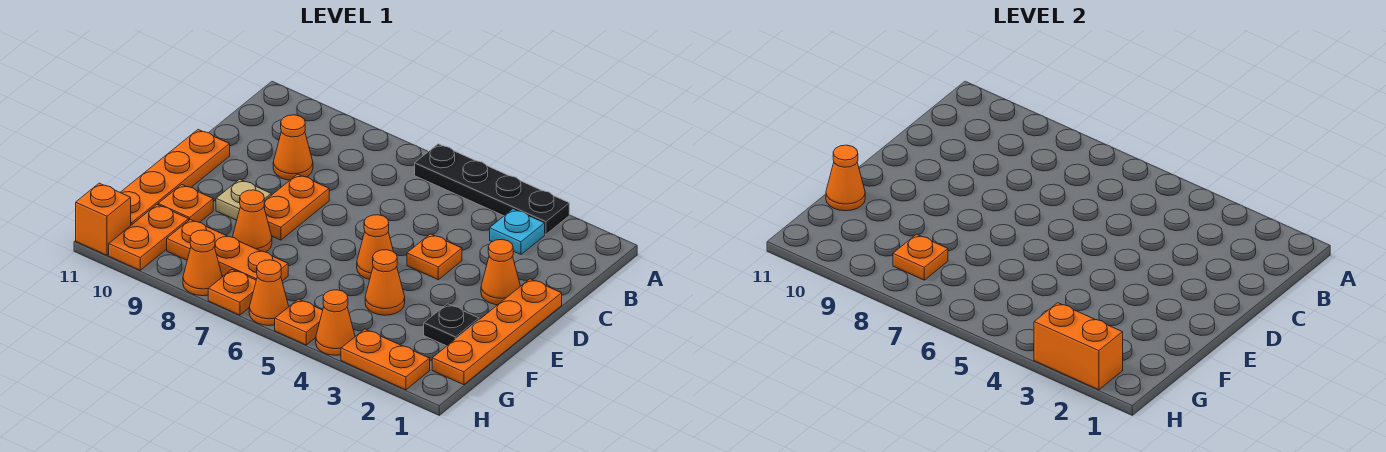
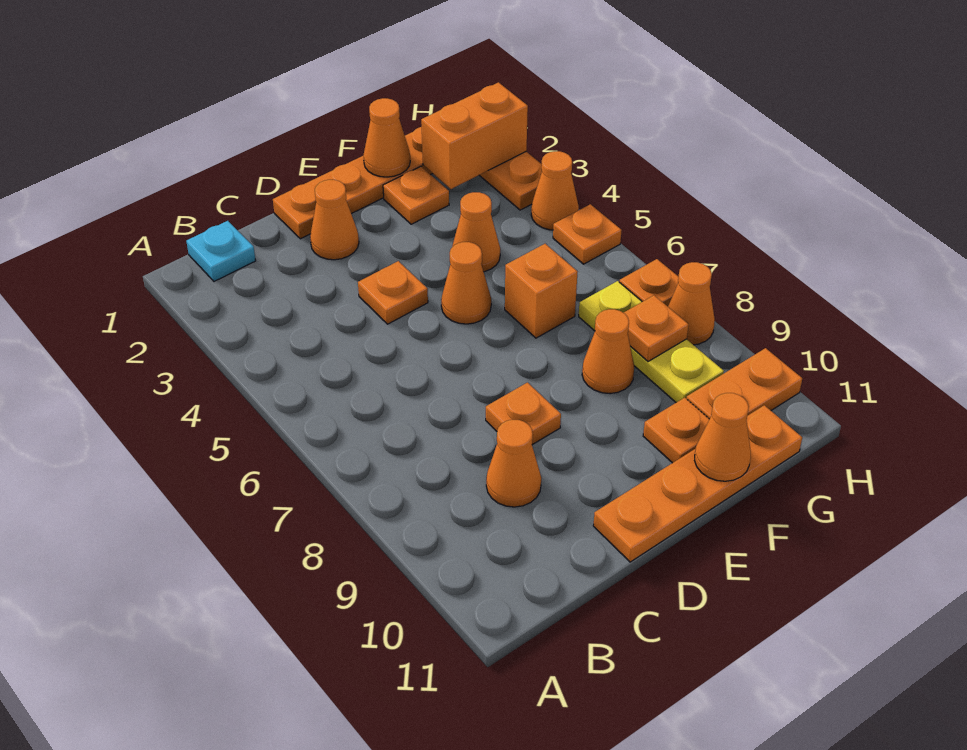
black 1x4 plate [415,144,569,235] -> none
cyan 1x1 plate [490,209,545,254] -> cyan 1x1 plate moved to [186,221,256,281]
orange 1x2 plate [264,174,329,240] -> orange 1x1 plate [486,382,561,445]
tan 1x1 plate [216,179,271,220] -> none
black 1x1 plate [424,304,479,346] -> orange 1x1 plate [383,167,449,224]
orange 1x3 plate [167,219,288,281] -> yellow 1x3 plate [579,281,724,402]
orange 1x2 brick [1034,303,1123,390] -> orange 1x2 brick turned to [421,82,528,189]
orange 1x1 cone [249,260,289,325] -> orange 1x1 cone moved to [363,98,410,177]
orange 1x1 brick [76,183,131,255] -> orange 1x1 brick moved to [505,244,578,338]

